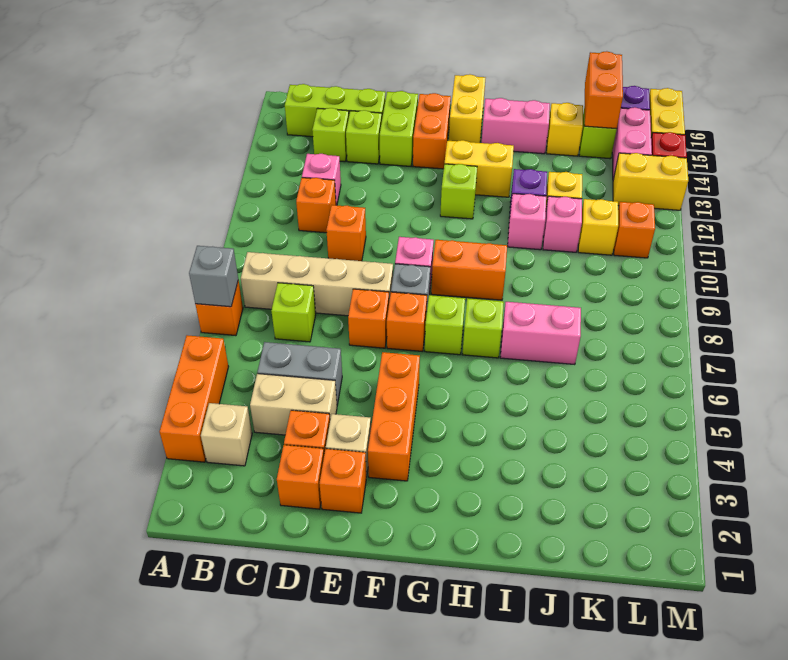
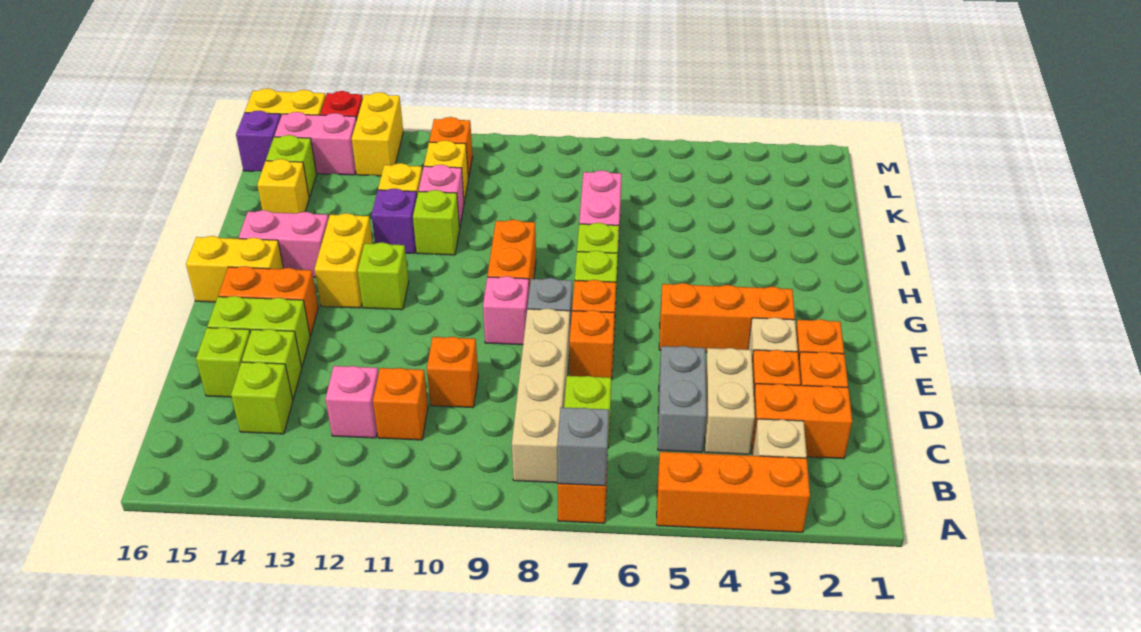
lime 1x3 brick [285,84,385,137] -> lime 1x1 brick [196,327,250,397]
pink 1x2 brick [482,98,550,154] -> pink 1x2 brick turned to [239,210,329,277]
pink 1x1 brick [508,194,546,250] -> lime 1x1 brick [413,190,460,255]
orange 1x2 brick [585,51,623,129] -> orange 1x2 brick moved to [751,384,852,459]

